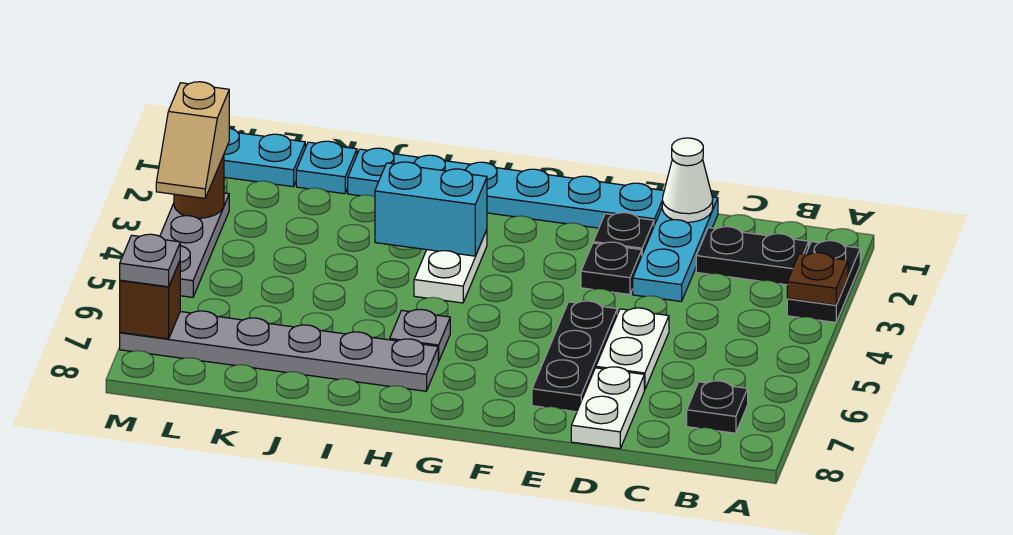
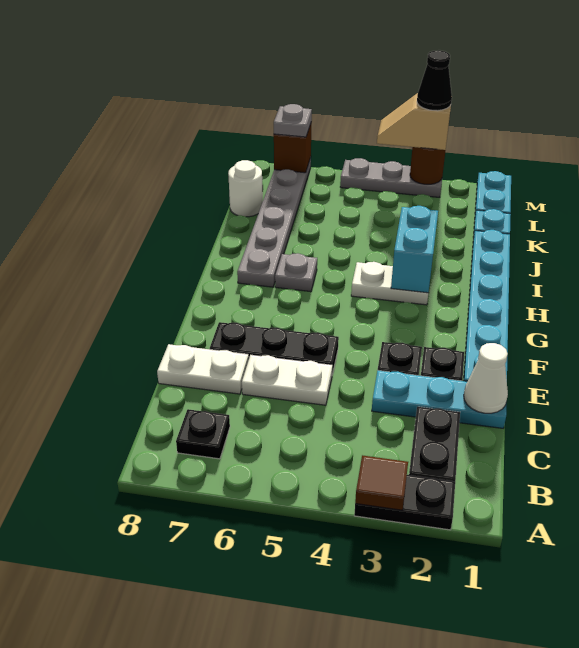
brown 1x1 plate [787,253,848,305] -> brown 1x1 tile [355,455,408,510]
none -> white 1x1 round brick [228,160,263,217]
none -> black 1x1 cone [417,50,452,111]

